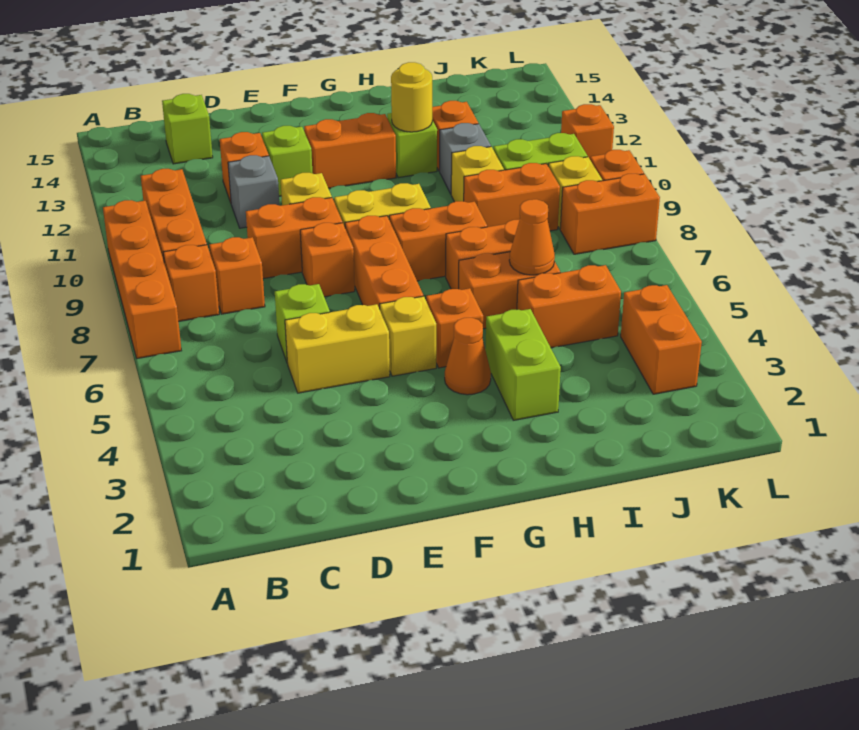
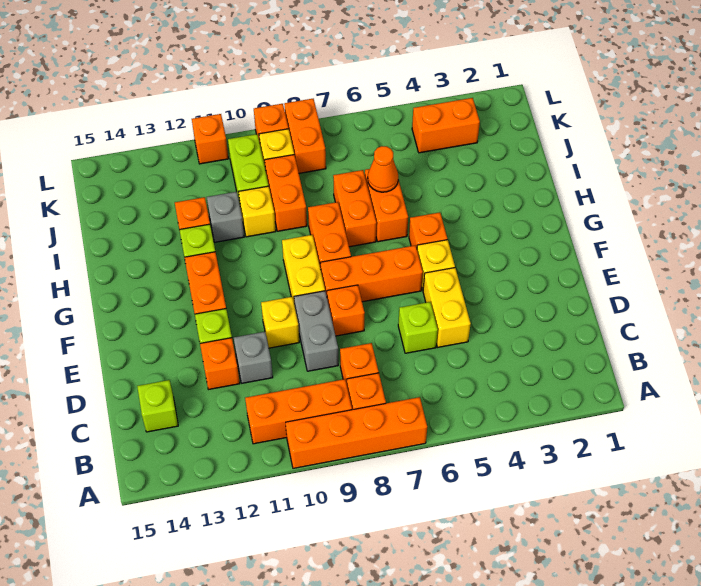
orange 1x2 brick [246,197,342,279] -> grey 1x2 brick [294,291,338,371]
orange 1x1 cone [445,318,491,395] -> none
lime 1x2 brick [485,309,561,420] -> none
yellow 1x1 round brick [391,62,432,132] -> none
orange 1x2 brick [517,265,621,348] -> none

